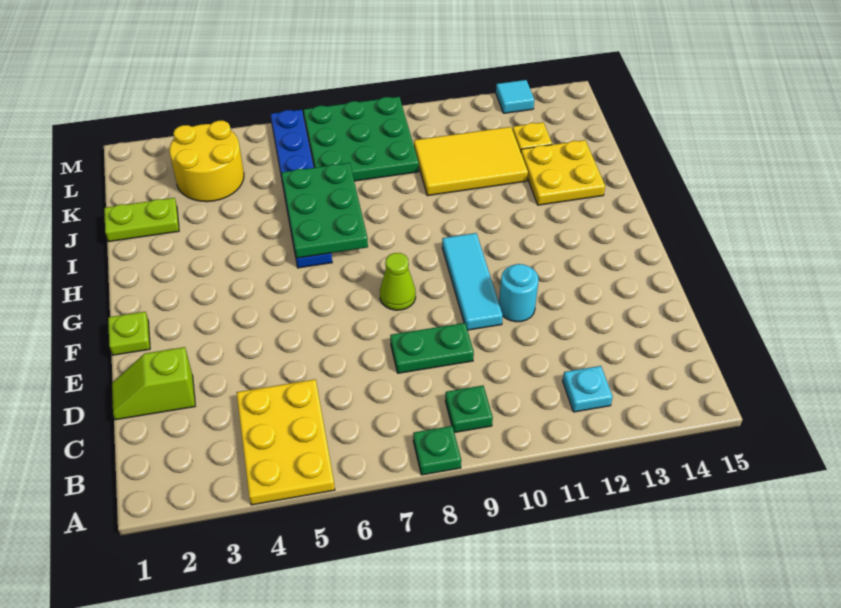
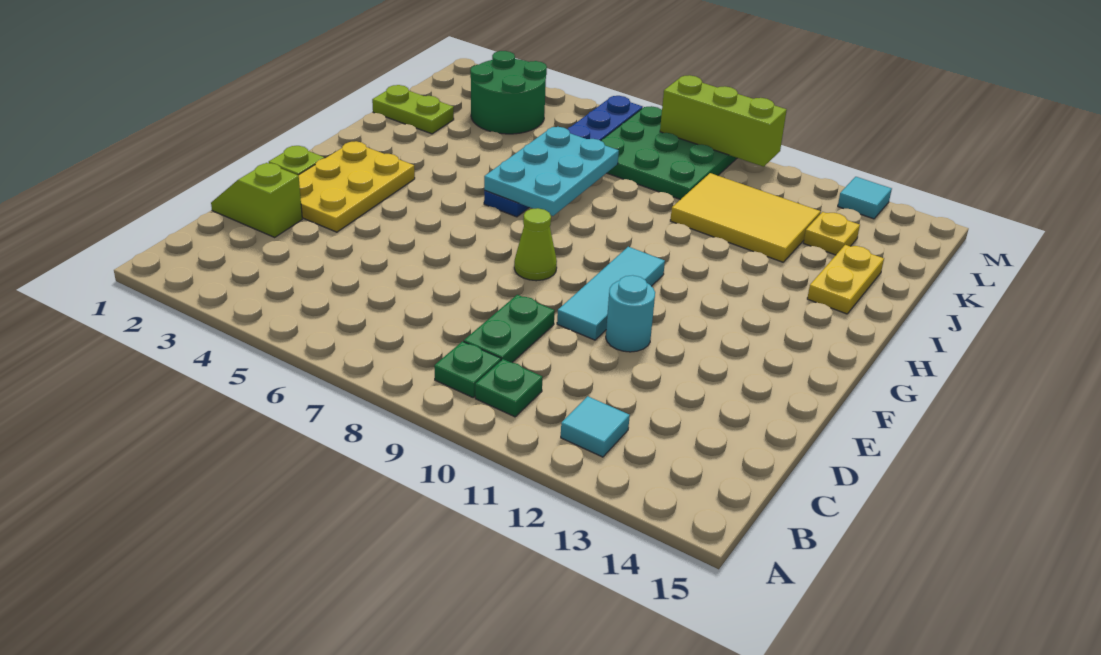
yellow 2x3 plate [236,379,335,505] -> yellow 2x3 plate moved to [298,141,415,232]
green 1x1 plate [413,426,461,475] -> green 1x1 plate moved to [475,359,543,417]
cyan 1x1 plate [563,366,613,412] -> cyan 1x1 tile [561,396,630,457]
green 1x2 plate [390,323,474,373] -> green 1x2 plate turned to [464,295,555,362]
green 2x3 plate [282,163,368,258] -> cyan 2x3 plate [484,127,619,216]
yellow 2x2 plate [521,140,605,205] -> yellow 1x2 plate [807,245,884,314]
yellow 2x2 round brick [169,121,244,202] -> green 2x2 round brick [470,51,547,134]
none -> lime 1x3 brick [660,75,787,167]

